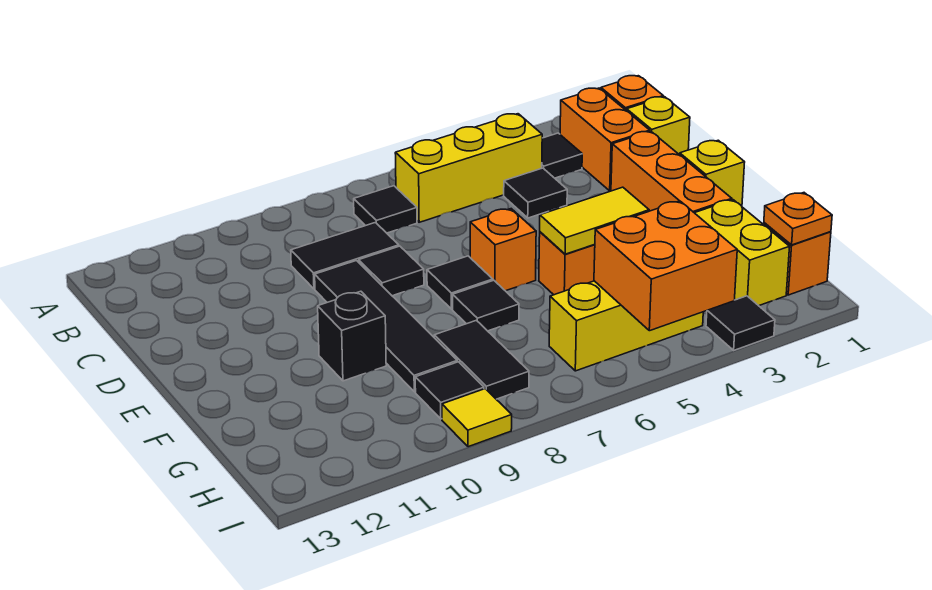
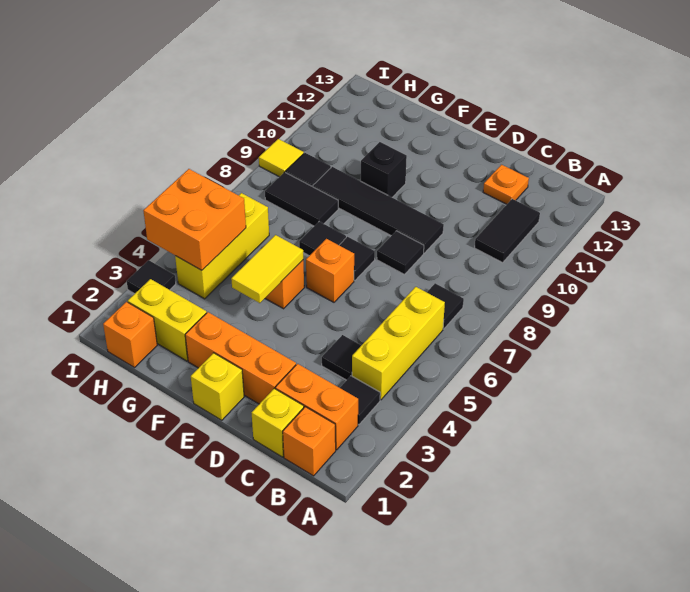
black 1x2 tile [291,223,399,289] -> black 1x2 tile moved to [475,199,540,263]
orange 1x1 plate [764,193,832,245] -> orange 1x1 plate moved to [483,165,529,204]

